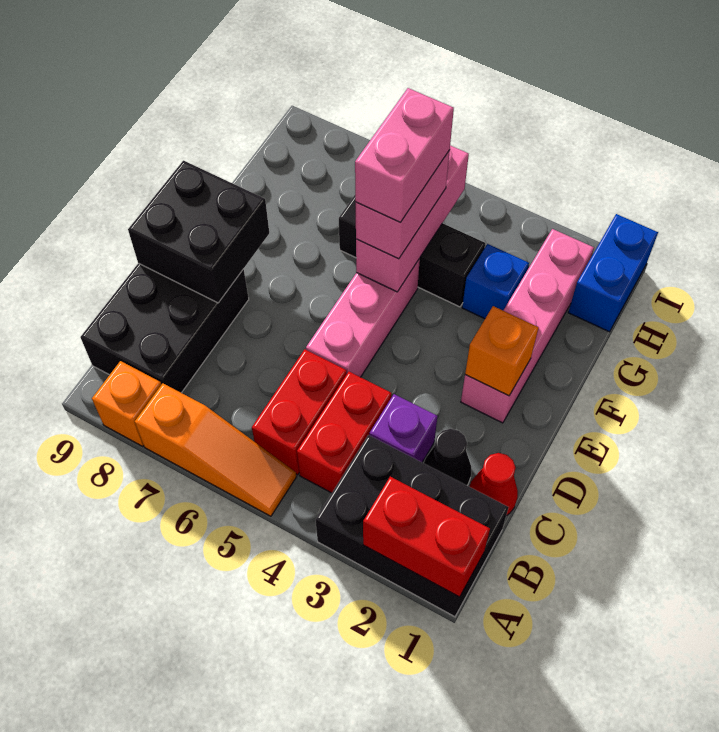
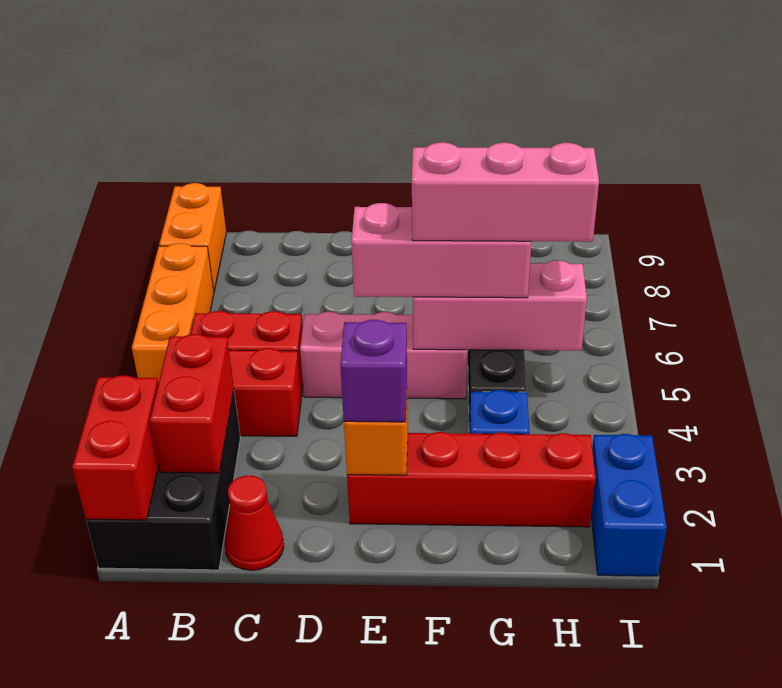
orange 1x3 slope [135,384,296,516] -> orange 1x3 brick [132,243,214,384]
orange 1x1 brick [92,361,161,446] -> orange 1x2 brick [159,183,226,291]
none -> red 1x2 brick [150,334,234,473]
black 2x3 brick [81,263,249,393] -> none
black 1x1 cone [424,429,471,485] -> none
purple 1x1 brick [369,394,437,462] -> purple 1x1 brick moved to [340,320,407,422]
black 2x2 brick [128,161,269,303] -> none
pink 1x4 brick [461,229,594,423] -> red 1x4 brick [347,432,596,527]
pink 1x2 brick [356,150,450,259] -> pink 1x3 brick [351,203,531,298]
pink 1x2 brick [355,88,454,223] -> pink 1x3 brick [412,142,599,242]
blue 1x2 brick [568,214,658,332] -> blue 1x2 brick turned to [591,434,667,576]

